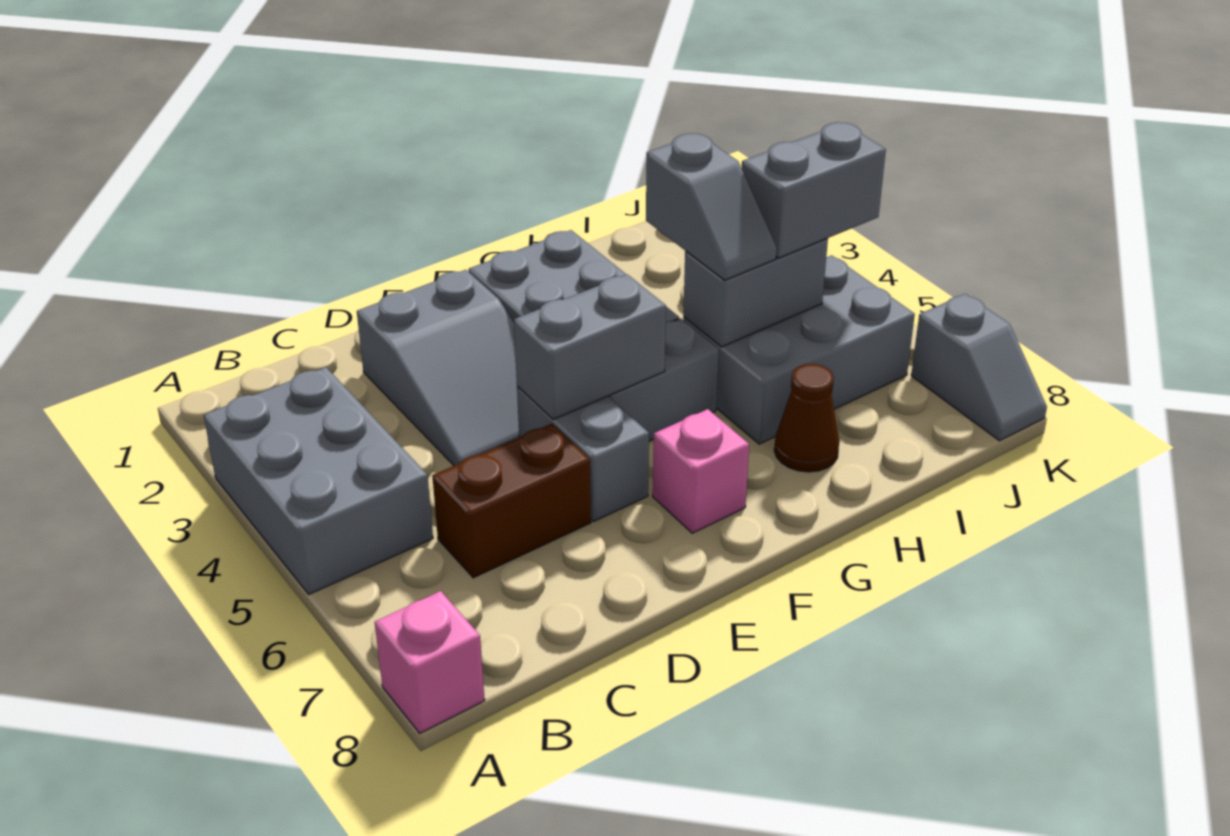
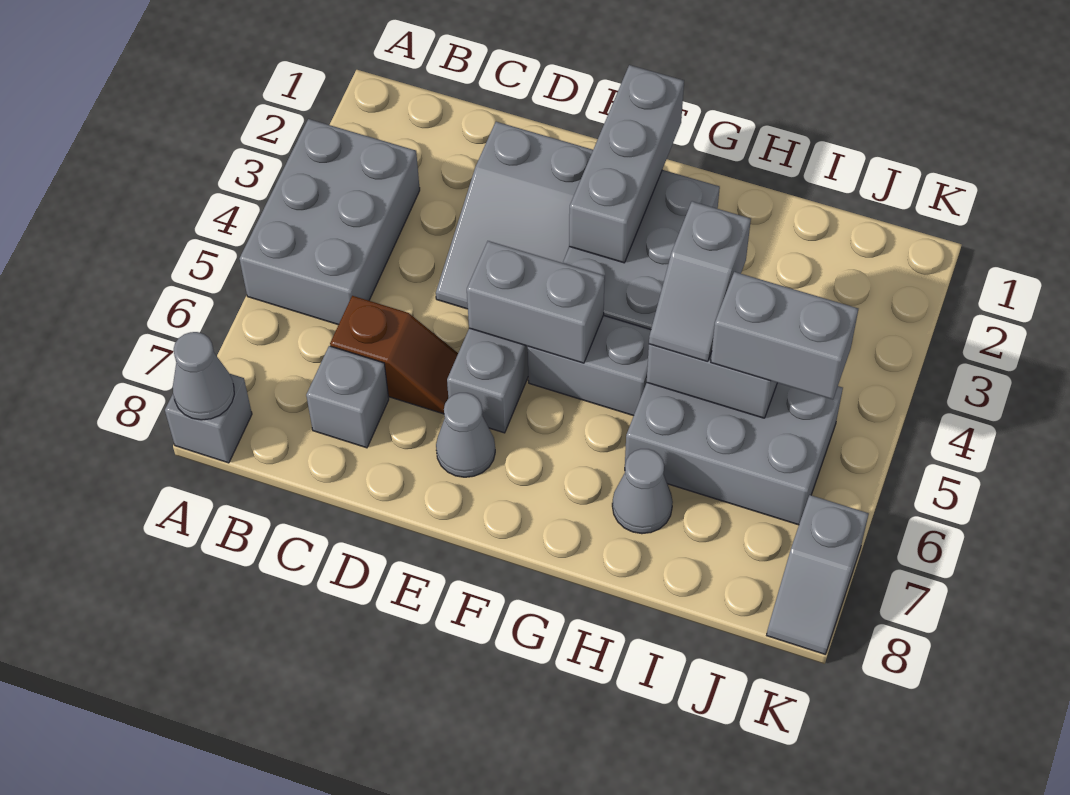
pink 1x1 brick [375,591,485,733] -> grey 1x1 brick [165,374,252,463]
none -> grey 1x1 cone [173,332,234,420]
brown 1x2 brick [432,424,591,578] -> brown 1x2 slope [330,296,458,414]
none -> grey 1x1 brick [306,346,389,448]
none -> grey 1x1 cone [436,393,495,477]
none -> grey 1x3 brick [569,65,684,263]
pink 1x1 brick [653,409,749,533] -> none
brown 1x1 cone [774,364,839,472] -> grey 1x1 cone [612,449,673,534]

